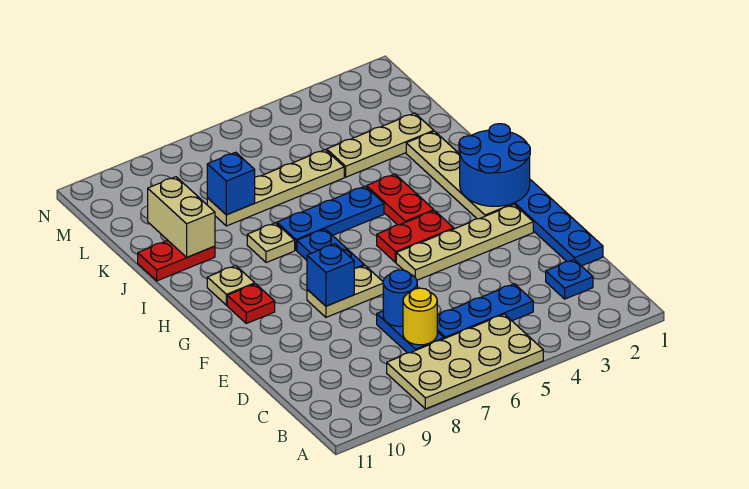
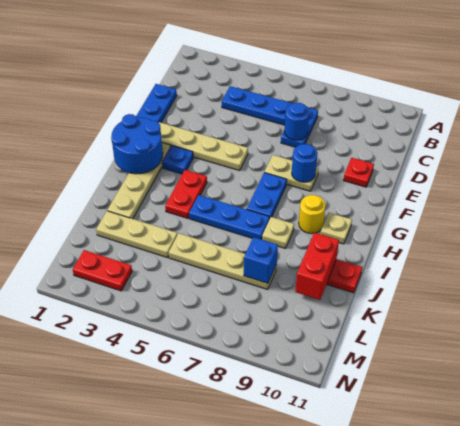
tan 2x4 plate [387,314,543,409] -> none
blue 1x1 plate [546,259,593,299] -> blue 1x1 plate moved to [162,146,193,174]
yellow 1x1 round brick [403,288,437,345] -> yellow 1x1 round brick moved to [299,195,326,234]
blue 1x1 brick [307,244,354,306] -> blue 1x1 round brick [292,144,318,182]
red 1x2 plate [377,211,454,263] -> red 1x2 plate moved to [73,250,132,291]
red 1x1 plate [227,284,275,323] -> red 1x1 plate moved to [343,158,374,187]
tan 1x2 brick [148,177,215,257] -> red 1x2 brick [295,233,339,300]

